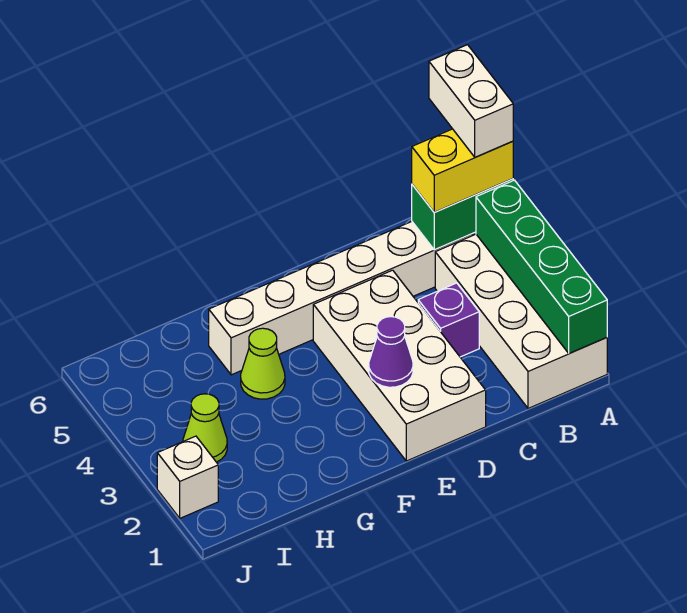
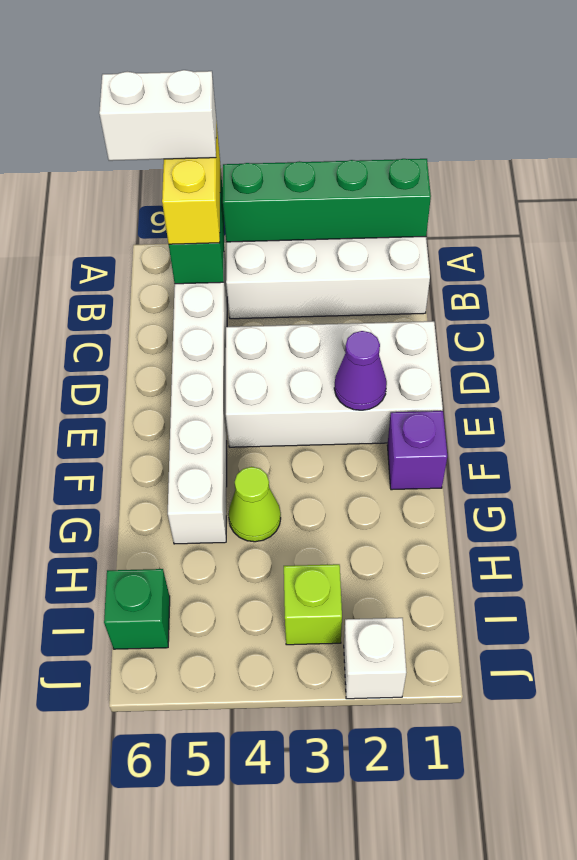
purple 1x1 brick [418,283,479,357] -> purple 1x1 brick moved to [387,411,447,490]
lime 1x1 cone [183,394,227,462] -> lime 1x1 brick [284,564,342,645]
none -> green 1x1 brick [104,569,170,649]

